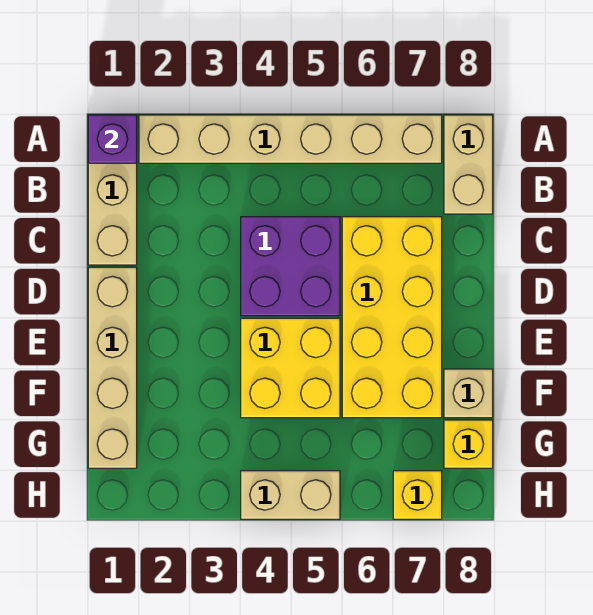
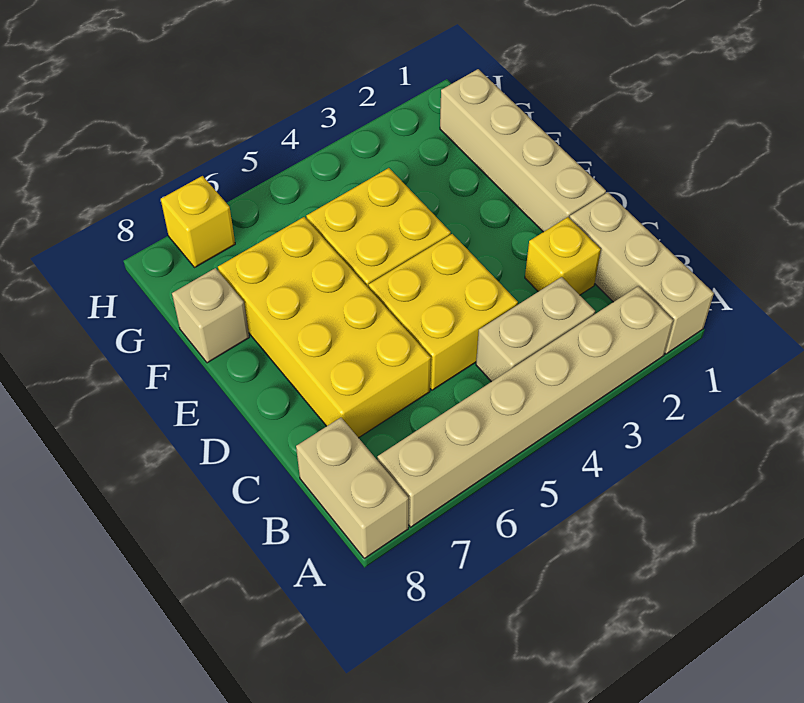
purple 1x1 brick [88,115,137,163] -> none
purple 2x2 brick [241,217,340,316] -> yellow 2x2 brick [368,234,518,390]
yellow 1x1 brick [444,420,493,468] -> yellow 1x1 brick moved to [525,217,601,295]
tan 1x2 brick [241,471,340,519] -> tan 1x2 brick moved to [476,277,595,382]

